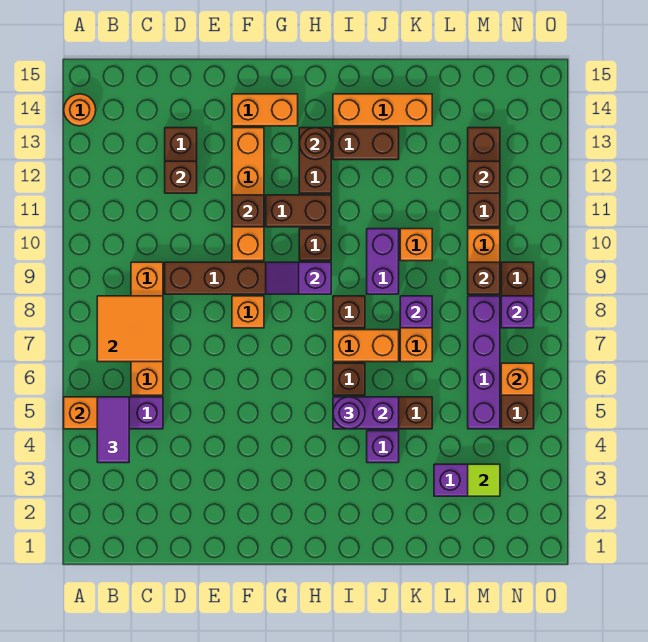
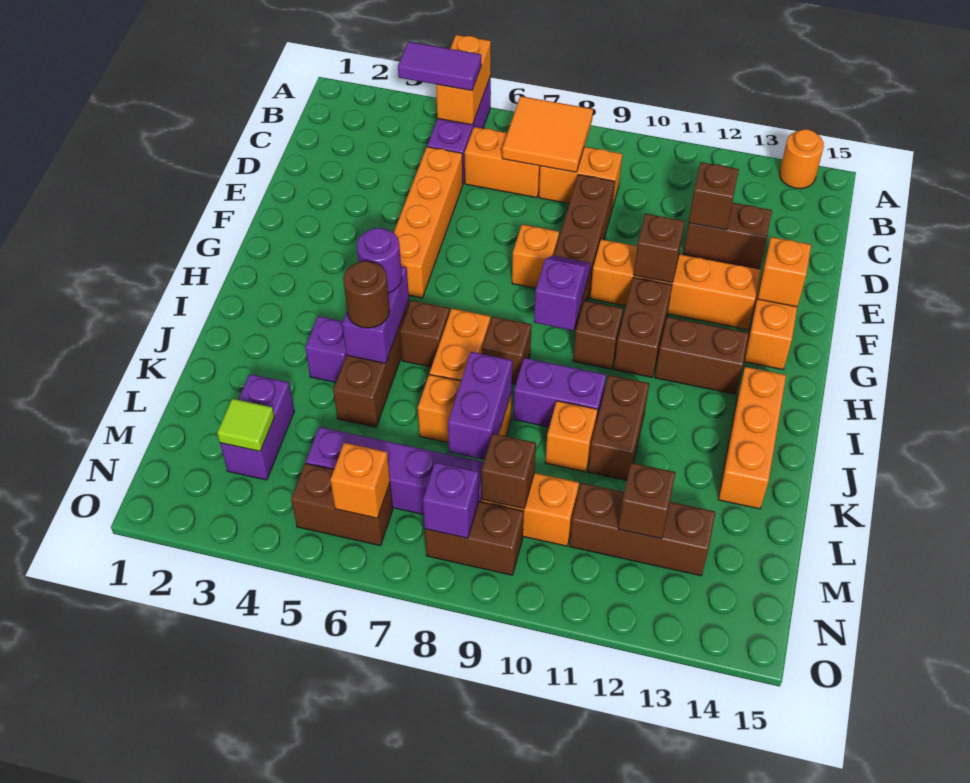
none -> orange 1x4 brick [394,147,463,298]
none -> orange 1x1 brick [758,237,811,307]
brown 1x1 round brick [299,128,331,160] -> brown 1x1 round brick moved to [343,261,390,328]
brown 1x2 brick [333,128,399,160] -> brown 1x2 brick moved to [588,375,649,481]
purple 1x1 brick [400,296,432,328] -> purple 1x2 brick [448,352,512,460]

